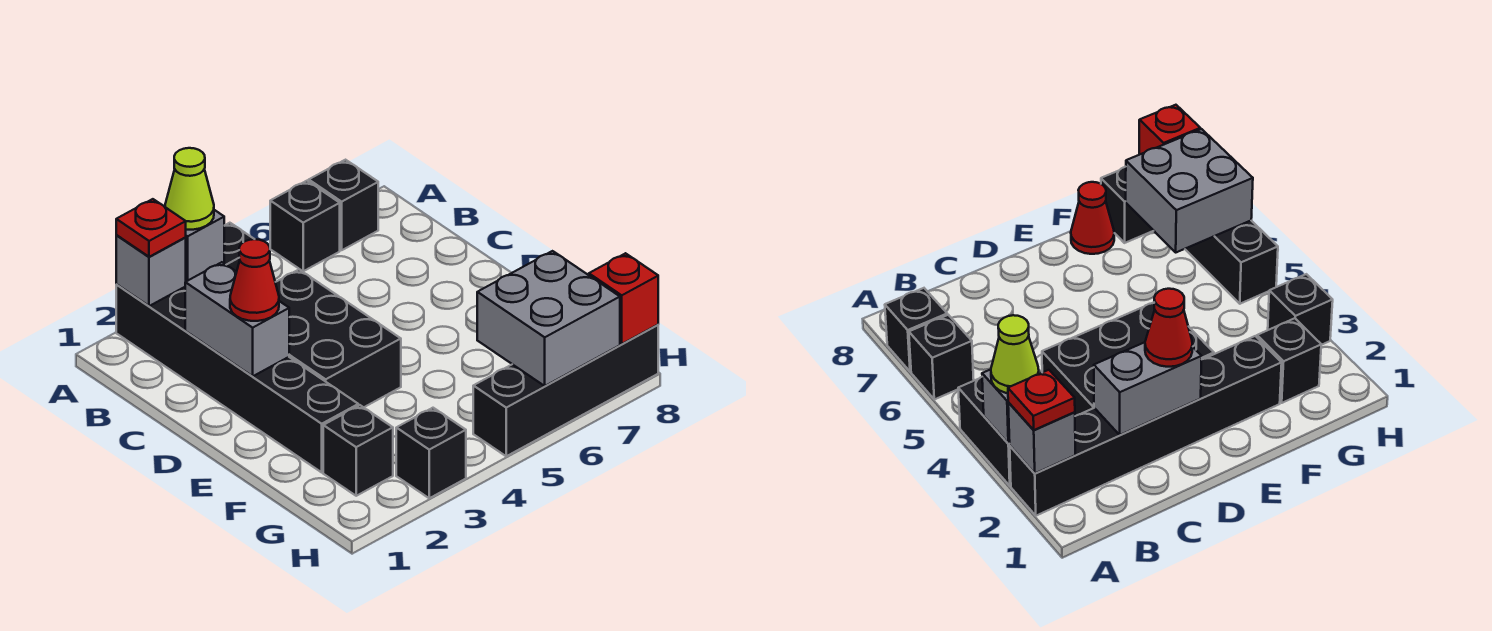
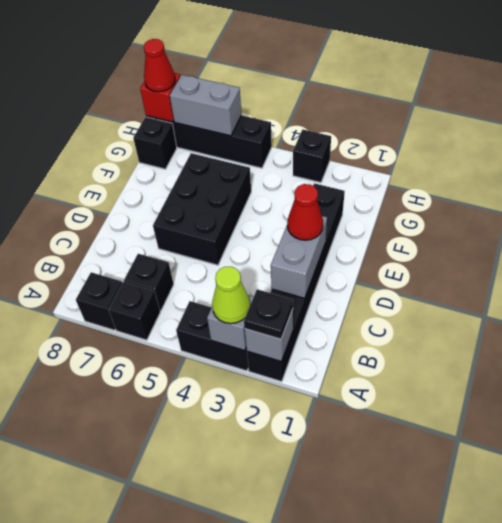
red 1x1 plate [116,199,186,257] -> black 1x1 plate [244,289,293,339]
black 2x3 brick [275,270,401,407] -> black 2x3 brick moved to [153,153,251,265]
red 1x1 cone [1071,182,1114,254] -> red 1x1 cone moved to [144,39,175,92]
black 1x1 brick [323,405,393,496] -> black 1x1 brick moved to [124,254,174,311]
grey 2x2 brick [477,251,620,386] -> grey 1x2 brick [170,75,241,136]

